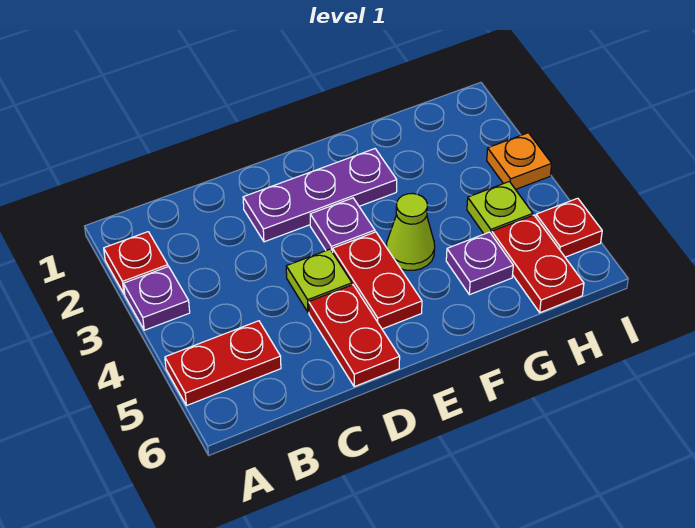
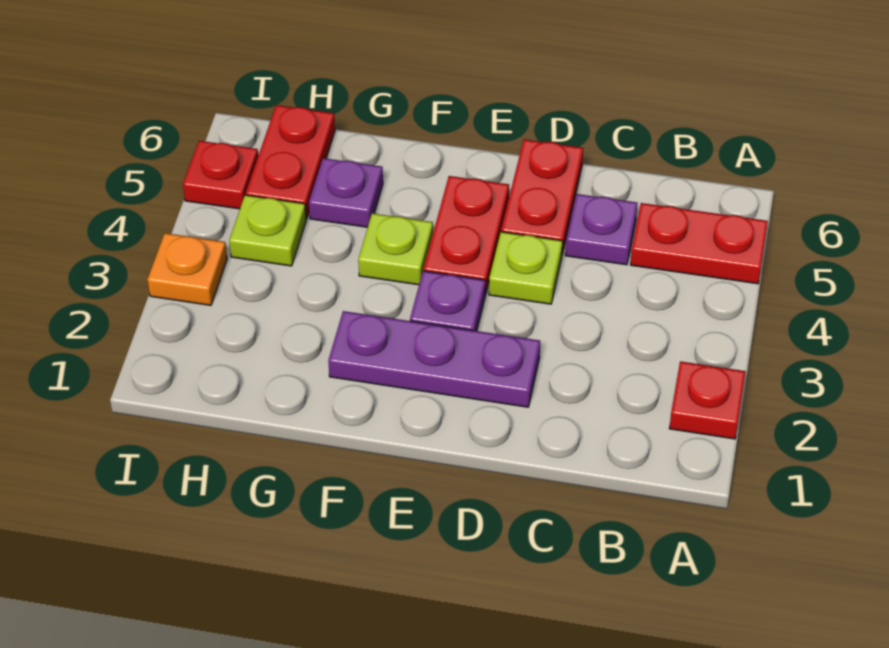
purple 1x1 plate [124,266,190,330] -> purple 1x1 plate moved to [565,194,638,265]
lime 1x1 cone [387,193,435,270] -> lime 1x1 plate [358,213,433,285]

